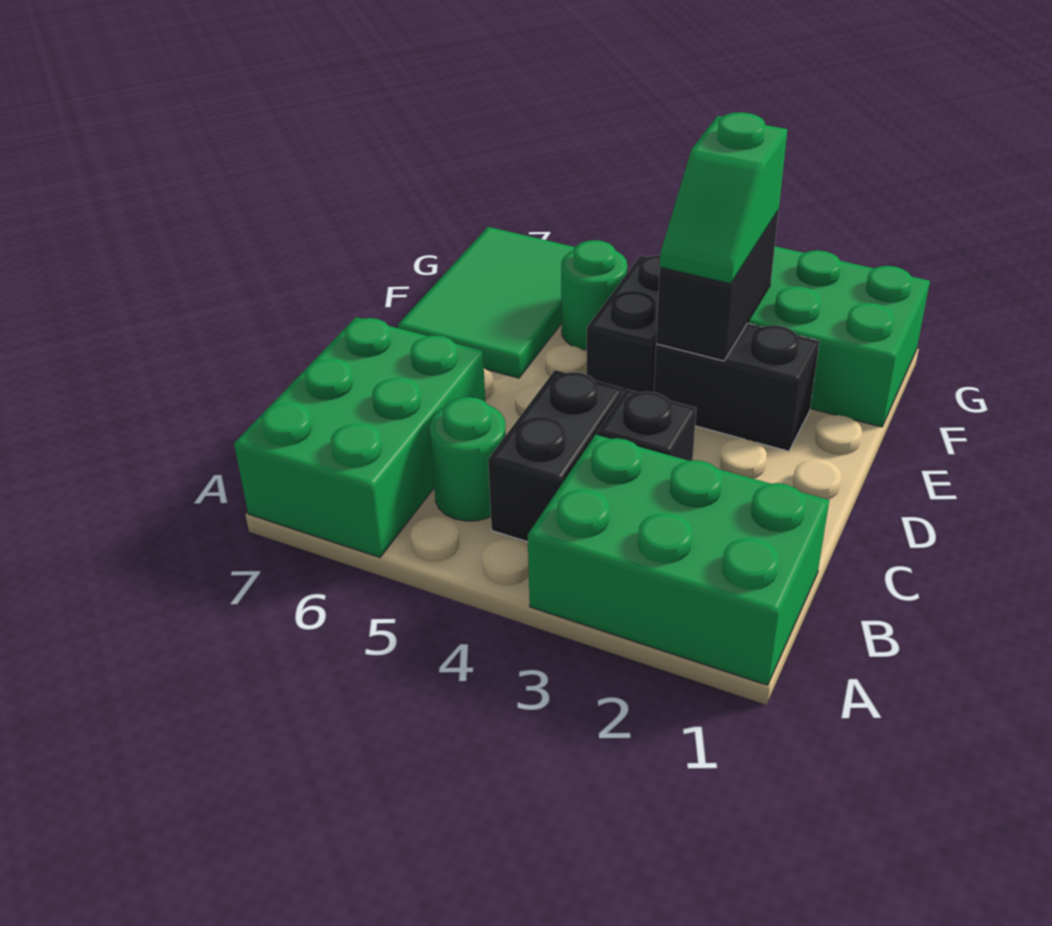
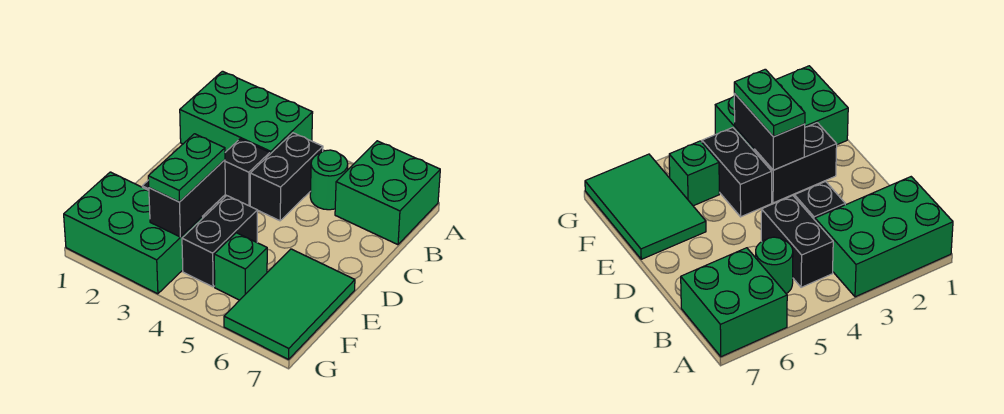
green 2x3 brick [234,317,485,557] -> green 2x2 brick [335,141,440,245]
green 1x2 slope [660,112,787,284] -> green 1x2 plate [148,134,225,202]
green 1x1 round brick [561,240,627,350] -> green 1x1 brick [214,233,267,300]

